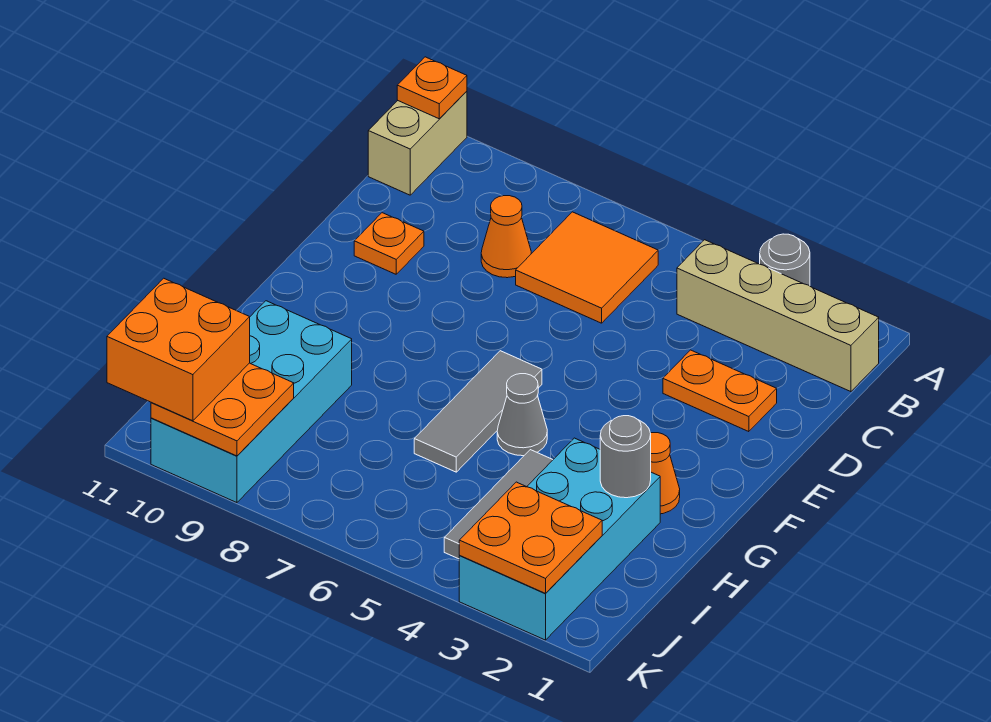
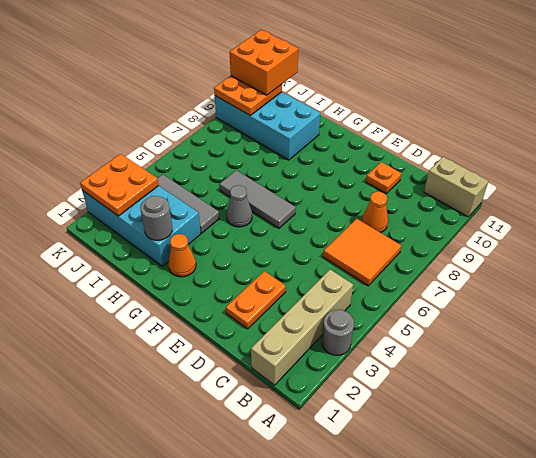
orange 1x1 plate [397,57,467,119] -> none

